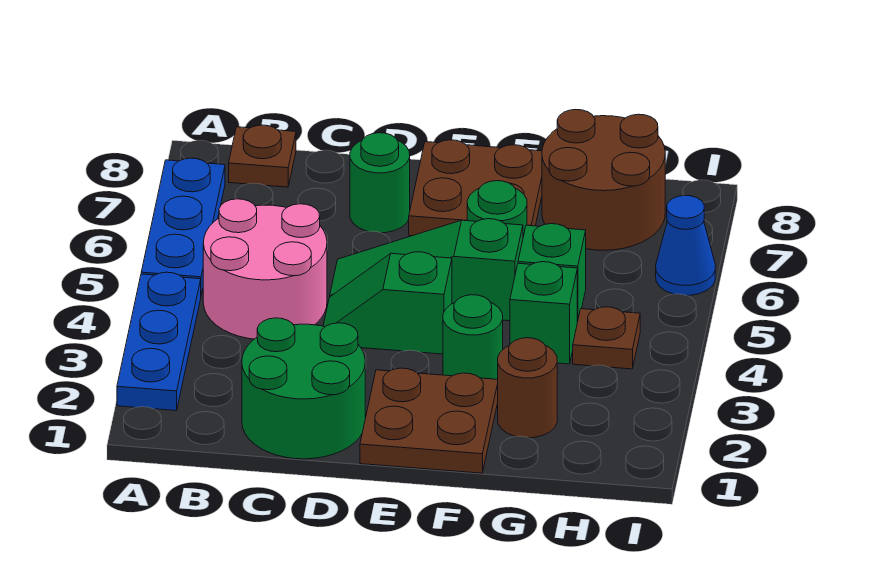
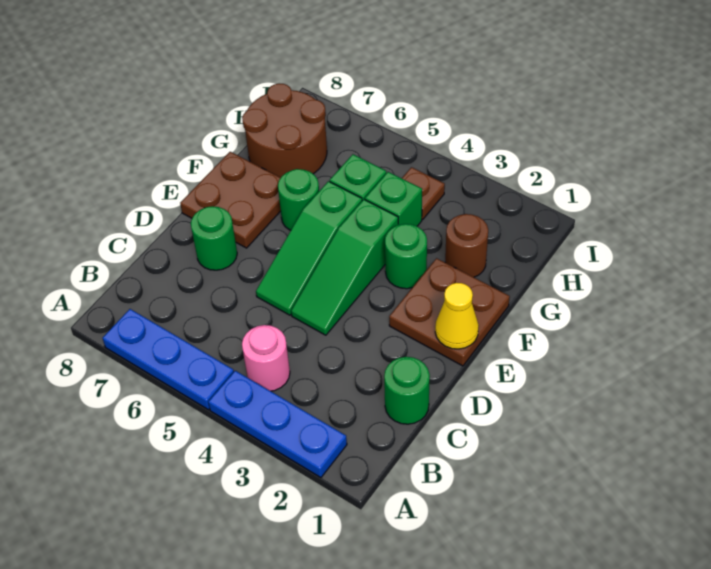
pink 2x2 round brick [203,199,327,339] -> pink 1x1 round brick [242,325,290,391]
brown 1x1 plate [229,125,296,187] -> none
green 2x2 round brick [242,318,365,459] -> green 1x1 round brick [384,357,430,424]
green 1x2 slope [323,252,452,354] -> green 1x3 slope [291,200,398,335]
none -> yellow 1x1 cone [435,283,479,349]
blue 1x1 cone [656,195,715,295] -> none

